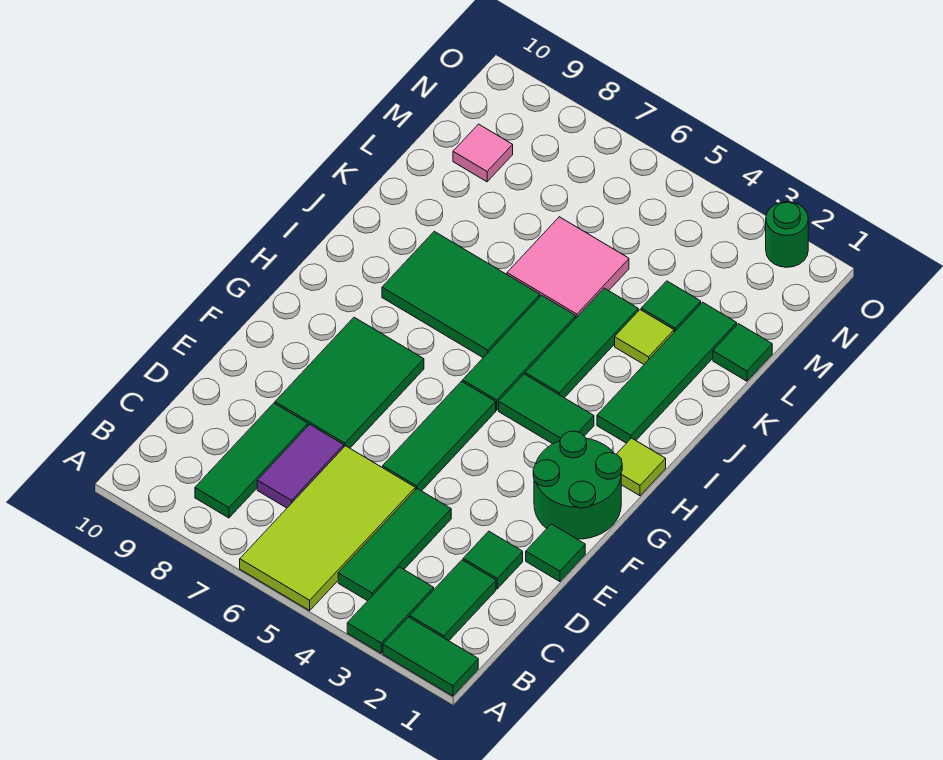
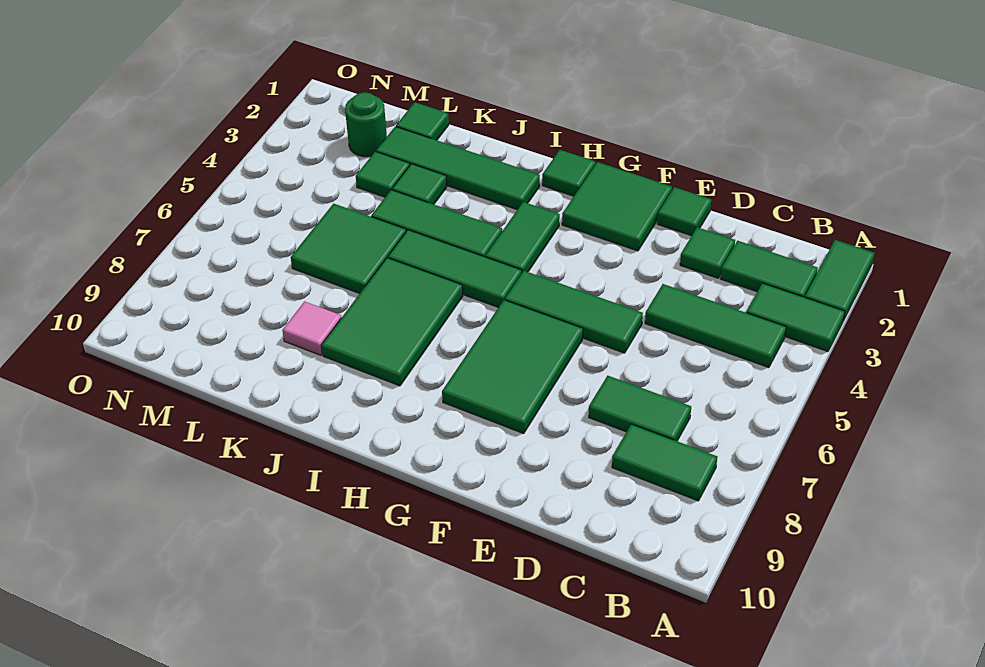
lime 2x4 tile [240,446,415,611] -> none
green 1x3 tile [195,403,308,518] -> green 1x2 tile [612,424,717,501]
purple 1x2 tile [257,424,344,508] -> green 1x2 tile [589,376,691,441]
green 2x3 tile [275,317,424,448] -> green 2x3 tile turned to [442,300,583,434]
green 2x2 round brick [533,431,622,539] -> green 2x2 tile [562,162,672,251]
lime 1x1 tile [617,438,666,496] -> green 1x1 tile [542,150,595,196]
lime 1x1 tile [615,310,674,364] -> green 1x1 tile [392,164,447,204]
pink 2x2 tile [507,217,629,318] -> green 2x2 tile [291,204,406,294]
pink 1x1 tile [453,124,513,182] -> pink 1x1 tile moved to [282,301,342,355]
green 1x1 round brick [766,202,808,267] -> green 1x1 round brick moved to [345,92,387,157]

